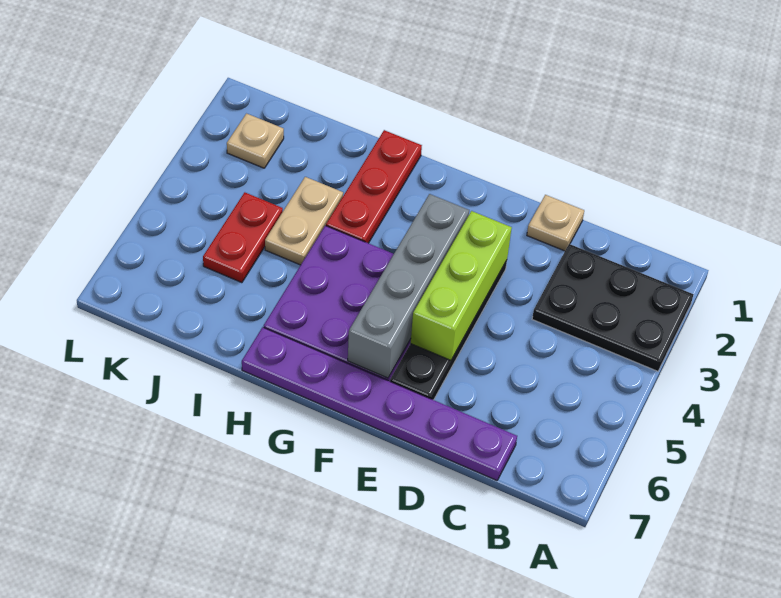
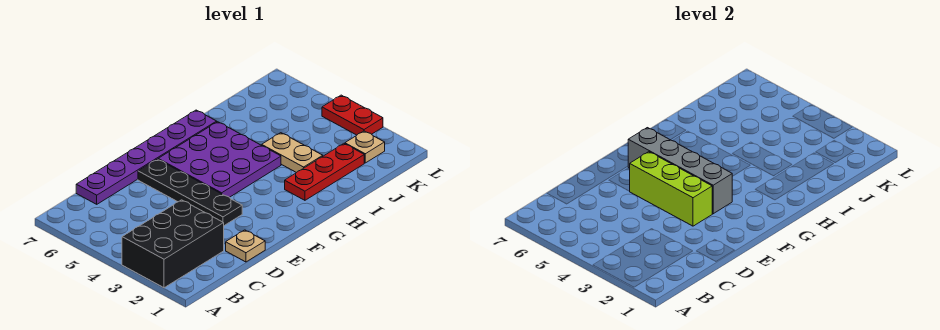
black 2x3 plate [532,244,694,371] -> black 2x3 brick [122,200,224,288]
red 1x3 plate [326,130,422,243] -> red 1x3 plate turned to [285,144,364,200]
red 1x2 plate [203,192,283,283] -> red 1x2 plate moved to [322,95,383,135]

